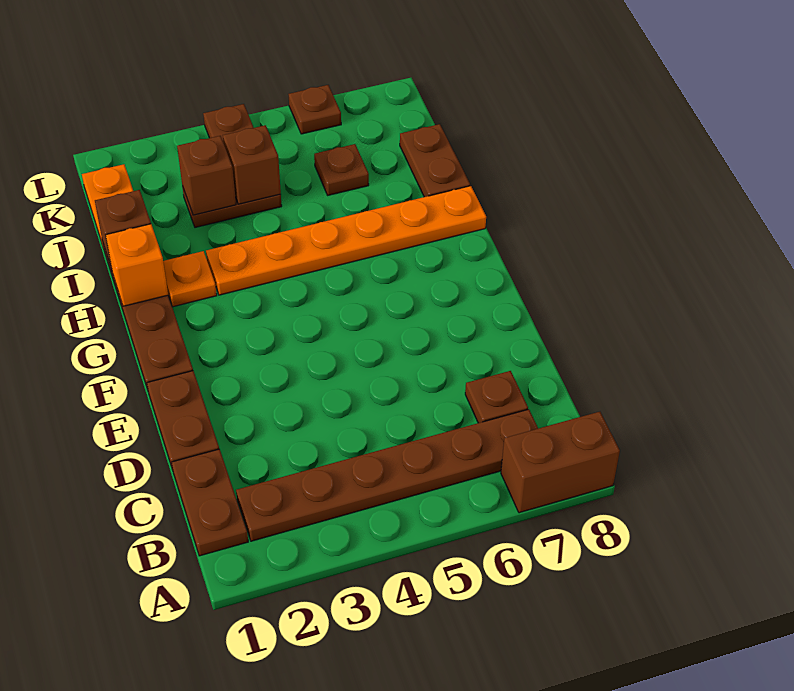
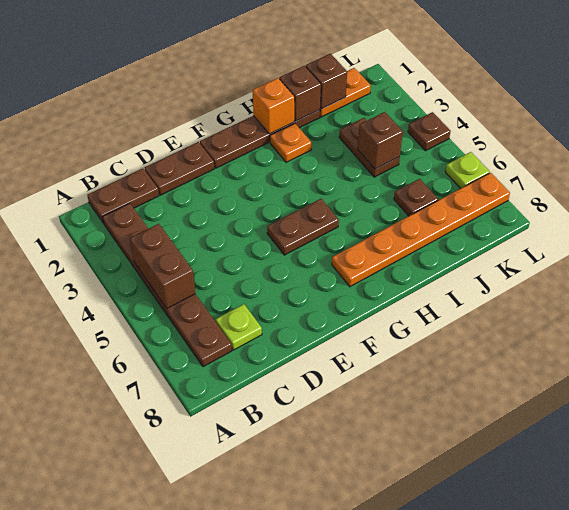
brown 1x2 brick [501,412,620,513] -> brown 1x2 brick moved to [130,224,195,308]
brown 1x1 plate [465,371,528,423] -> lime 1x1 plate [216,304,262,350]
orange 1x6 plate [206,186,486,295] -> orange 1x6 plate turned to [332,173,510,287]
brown 1x2 plate [400,124,470,197] -> brown 1x2 plate moved to [267,199,339,255]
brown 1x1 brick [177,136,236,215] -> brown 1x1 brick moved to [306,54,347,109]
brown 1x1 plate [289,85,341,134] -> lime 1x1 plate [446,152,490,189]

